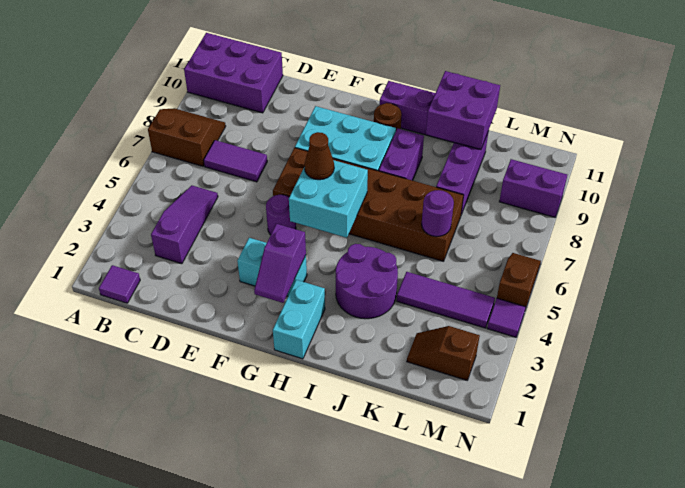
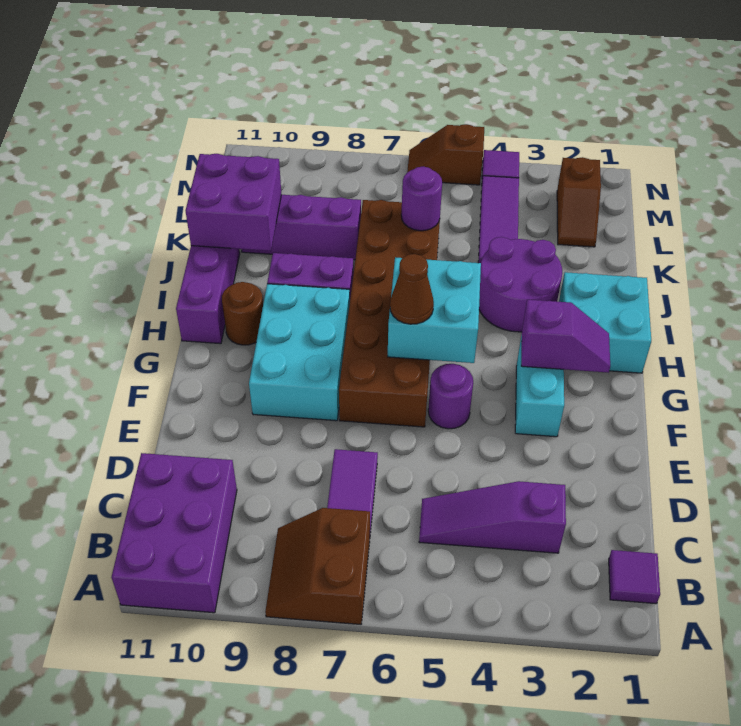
cyan 1x2 brick [273,280,325,359] -> cyan 2x2 brick [559,272,651,373]
purple 1x2 brick [499,159,567,217] -> none

